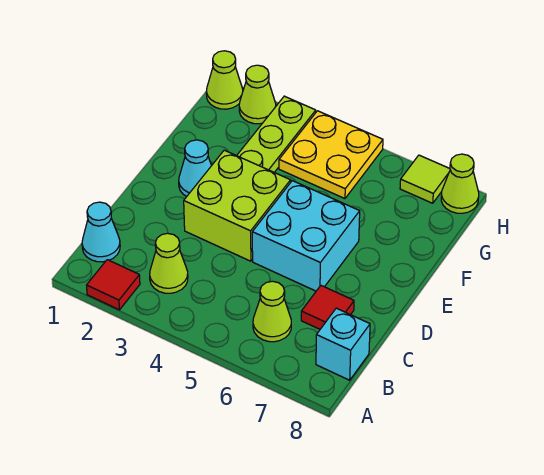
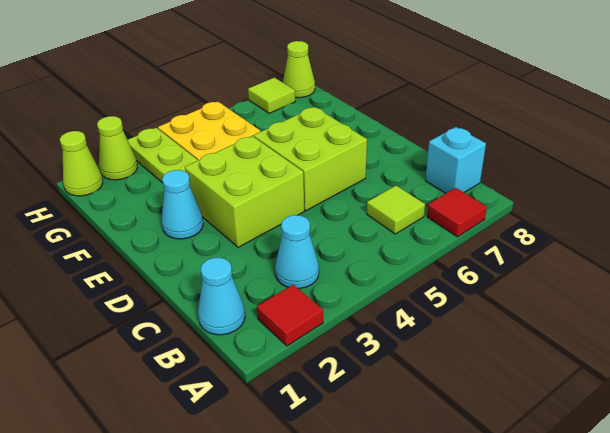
lime 1x1 cone [150,233,188,293] -> cyan 1x1 cone [275,215,319,289]
lime 1x1 cone [253,281,291,342] -> lime 1x1 tile [367,186,425,234]
red 1x1 tile [301,286,354,329] -> red 1x1 tile moved to [427,188,487,237]
cyan 2x2 brick [252,181,360,291] -> lime 2x2 brick [254,107,367,211]

